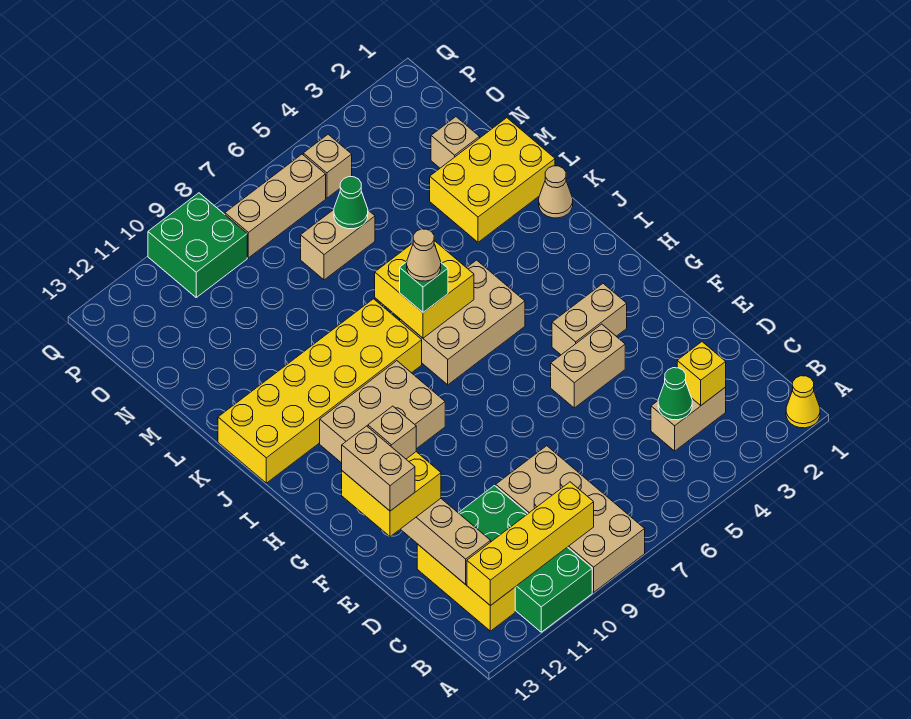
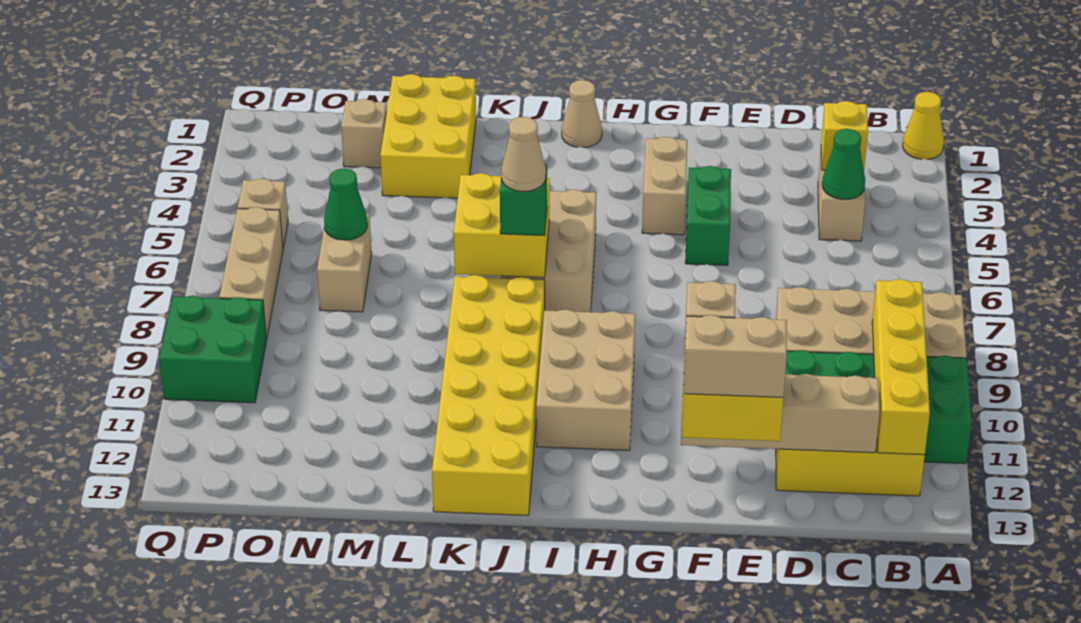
tan 1x2 brick [551,324,625,408] -> green 1x2 brick [685,166,731,265]
tan 1x1 cone [539,166,573,218] -> tan 1x1 cone moved to [562,80,602,148]

